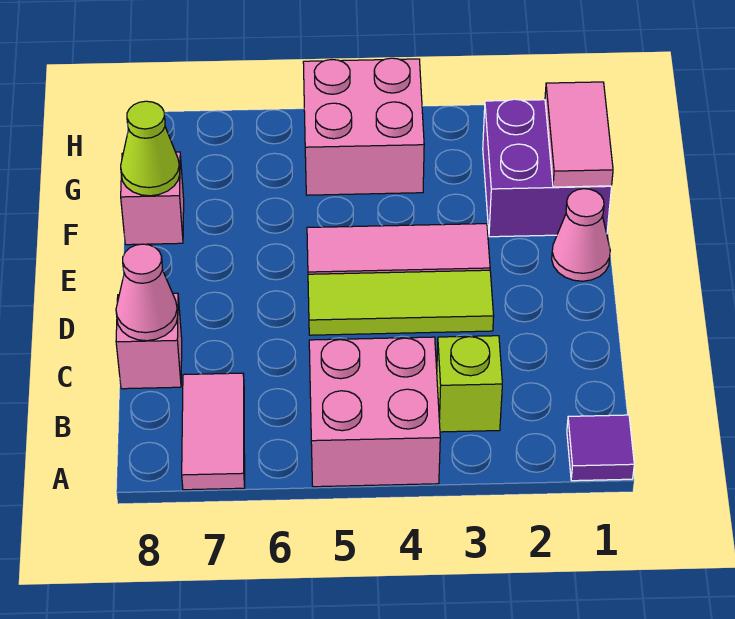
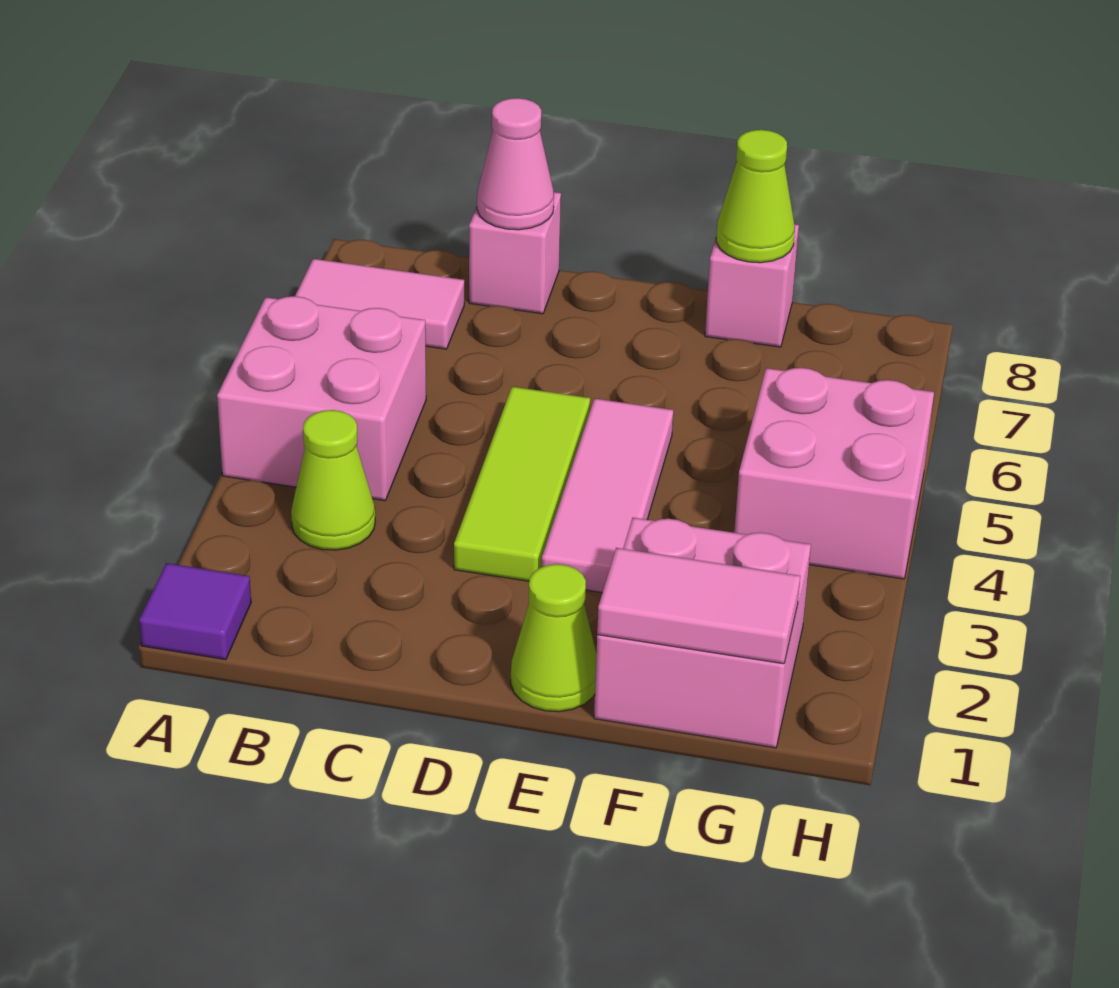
lime 1x1 brick [437,336,502,432] -> lime 1x1 cone [291,410,375,550]
pink 1x1 cone [552,189,610,281] -> lime 1x1 cone [511,564,596,712]
purple 2x2 brick [483,99,612,237] -> pink 2x2 brick [594,518,811,748]

